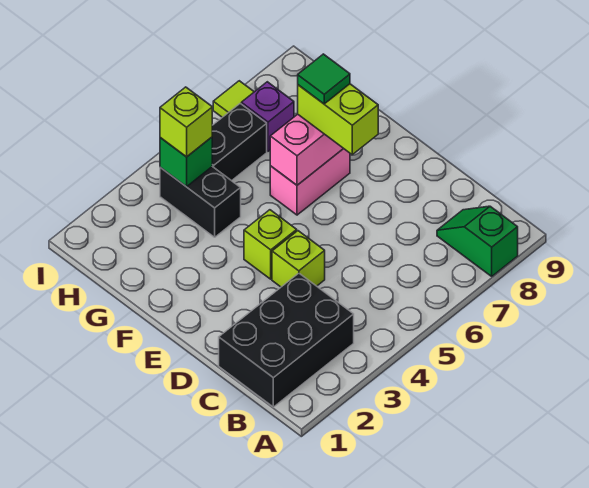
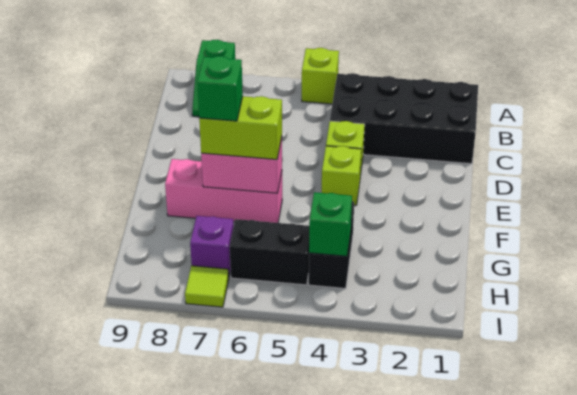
black 2x3 brick [219,273,354,407] -> black 2x4 brick [330,73,478,164]
lime 1x2 brick [298,84,378,155] -> lime 1x2 brick turned to [199,96,282,160]
pink 1x2 brick [270,149,350,215] -> pink 1x3 brick [165,159,282,223]
green 1x1 tile [298,54,350,104] -> green 1x1 brick [197,56,243,121]
lime 1x1 brick [160,87,212,157] -> lime 1x1 brick moved to [302,48,339,104]

